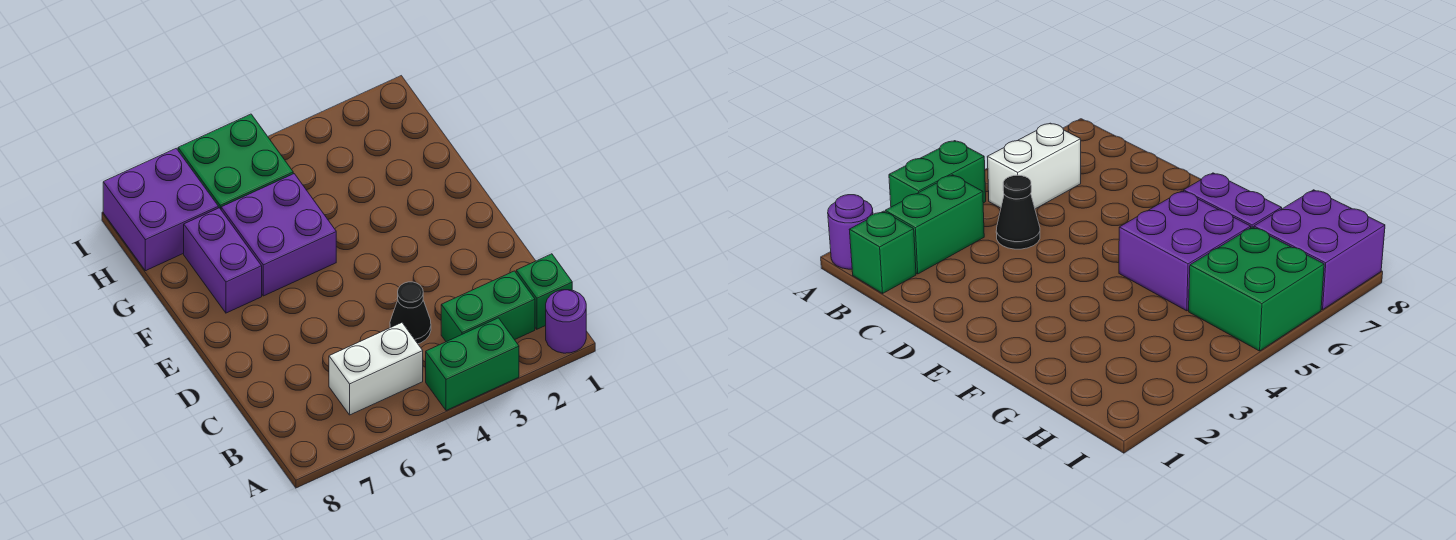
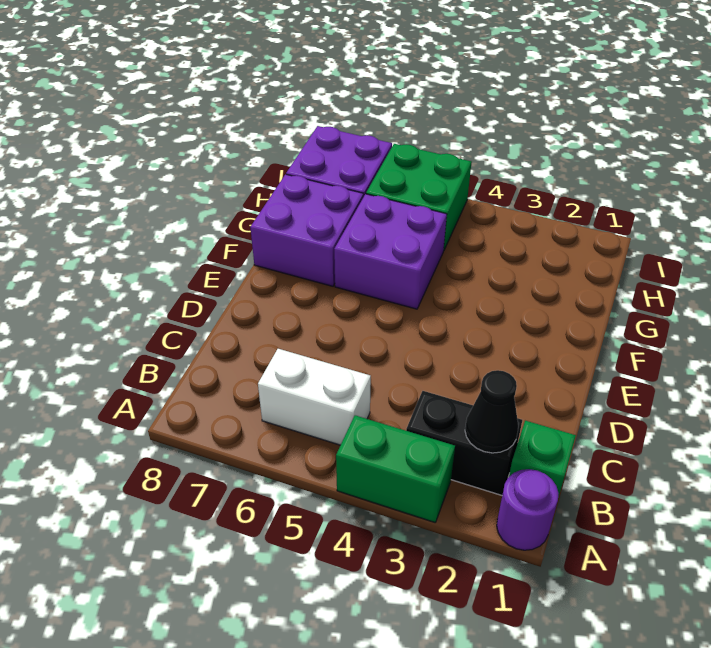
green 1x2 brick [441,271,535,342] -> black 1x2 brick [406,391,522,495]
black 1x1 cone [390,282,431,344] -> black 1x1 cone moved to [465,370,518,453]
purple 1x2 brick [184,208,262,313] -> purple 2x2 brick [250,174,363,286]

